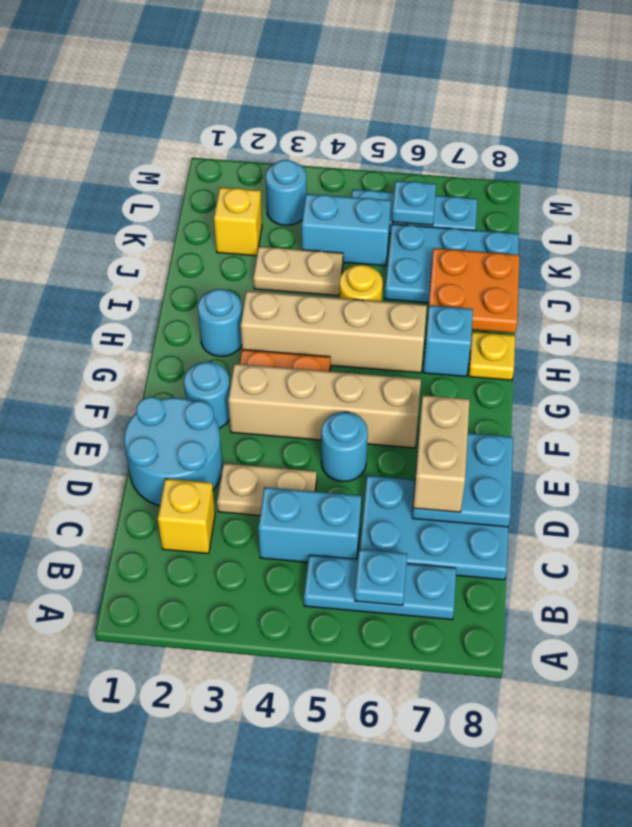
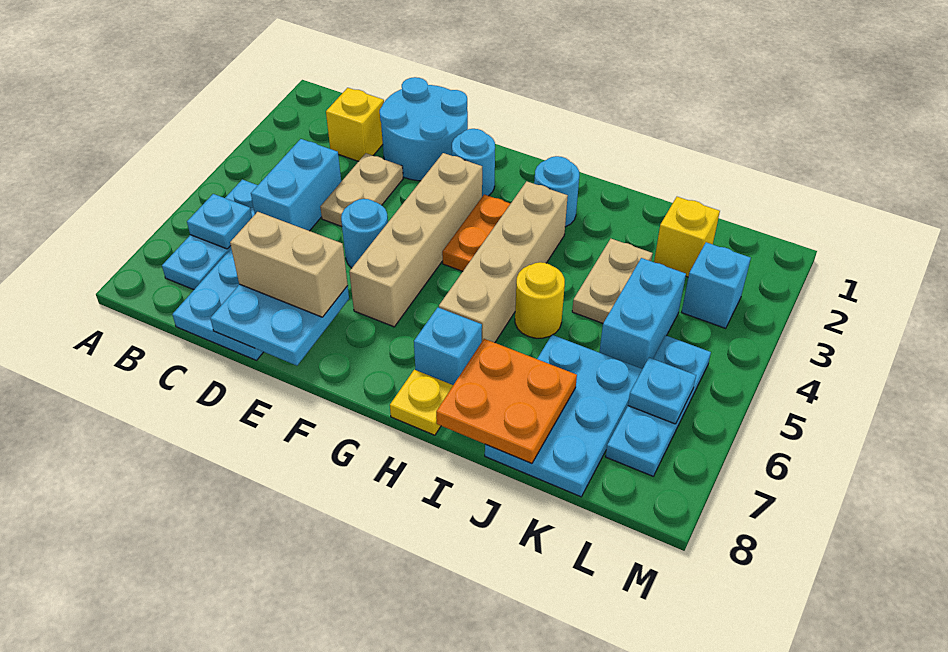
cyan 1x1 round brick [266,160,307,225] -> cyan 1x1 brick [682,242,751,328]

